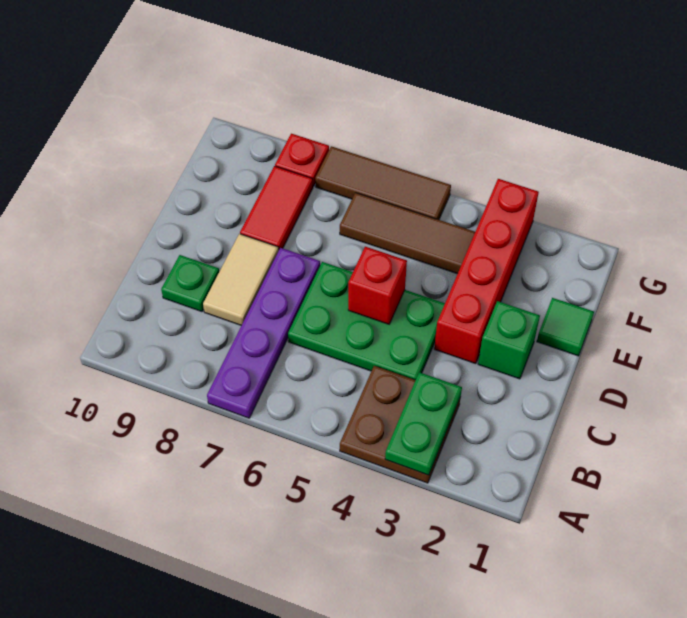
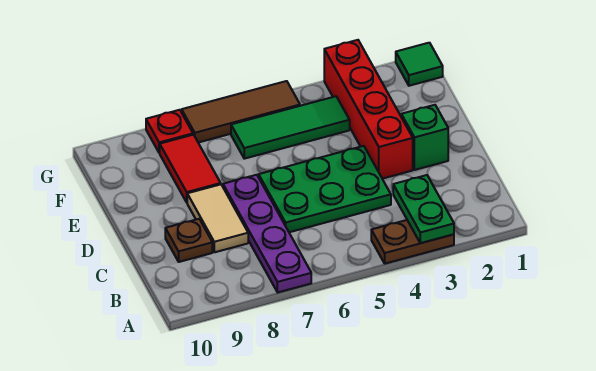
brown 2x2 plate [340,366,461,483] -> brown 1x2 plate [371,220,454,264]
green 1x1 plate [161,255,219,312] -> brown 1x1 plate [165,219,212,262]
red 1x1 brick [348,247,407,324] -> none
green 1x1 tile [537,298,594,356] -> green 1x1 tile moved to [396,43,443,86]
brown 1x3 tile [340,193,475,274] -> green 1x3 tile [231,96,350,159]

